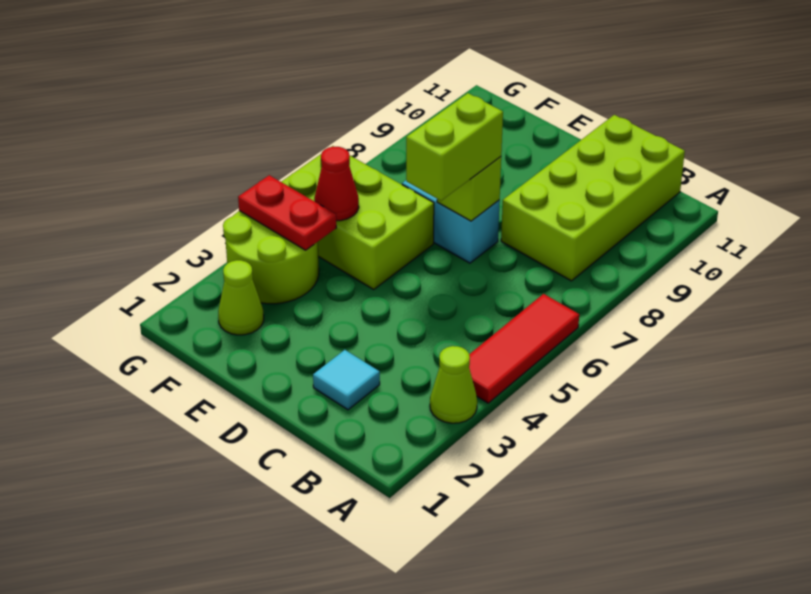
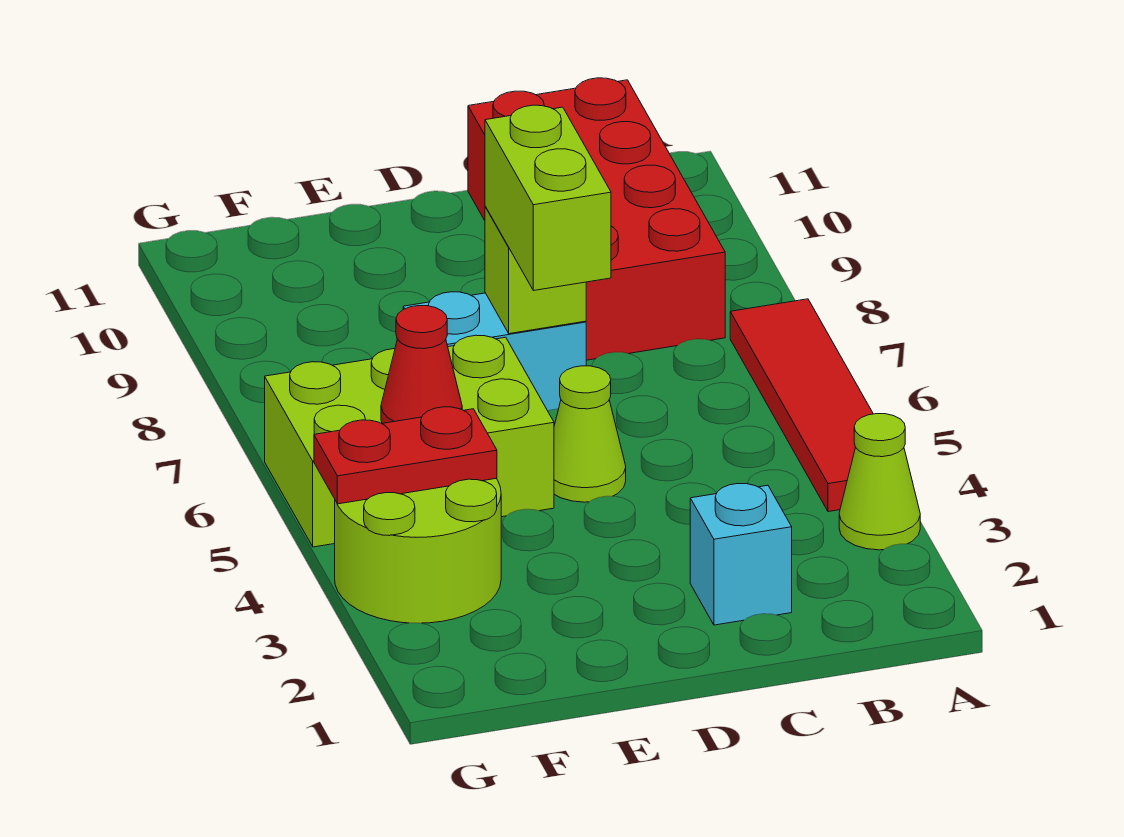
red 1x3 tile [469,294,579,403] -> red 1x4 tile [730,299,873,512]
lime 2x4 brick [501,115,685,281] -> red 2x4 brick [468,78,725,360]
cyan 1x1 tile [313,350,380,410] -> cyan 1x1 brick [690,483,792,625]
lime 1x1 cone [218,260,264,335] -> lime 1x1 cone moved to [554,366,626,502]

